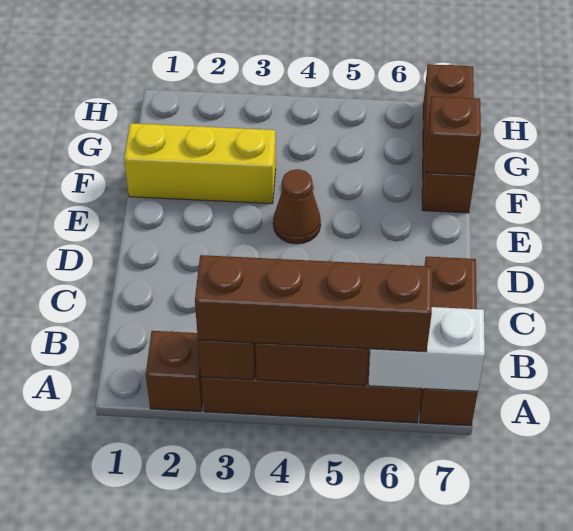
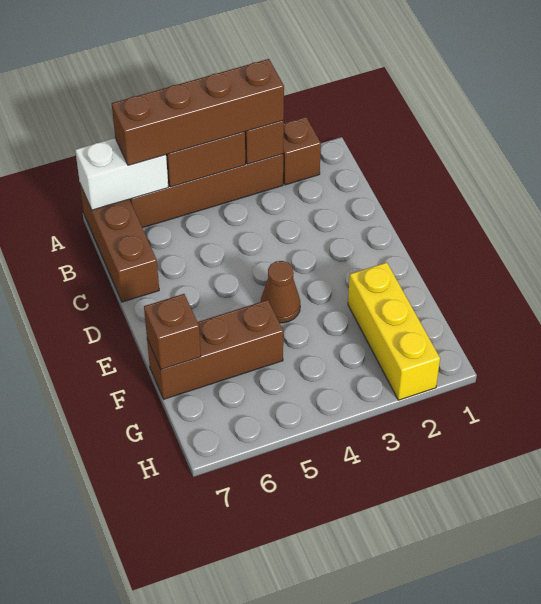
yellow 1x3 brick [124,123,276,204] -> yellow 1x3 brick turned to [348,262,440,400]
brown 1x3 brick [422,64,475,213] -> brown 1x3 brick turned to [147,300,283,399]

